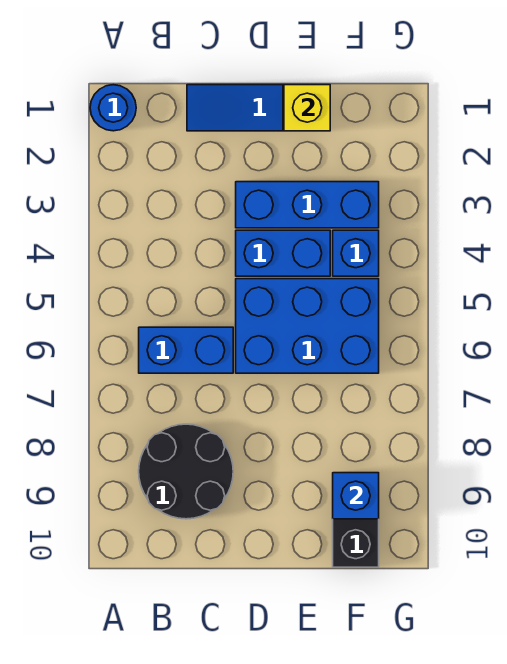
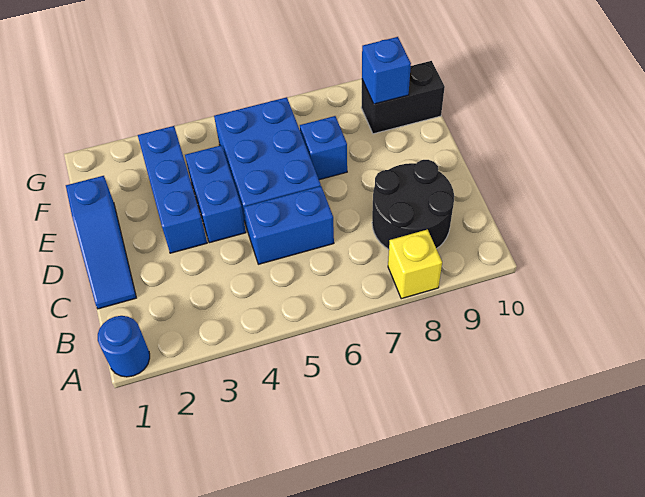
blue 1x2 brick [139,327,233,373] -> blue 1x2 brick turned to [244,186,334,264]
yellow 1x1 brick [284,85,330,131] -> yellow 1x1 brick moved to [388,230,442,299]
blue 1x1 brick [333,230,379,276] -> blue 1x1 brick moved to [300,116,347,180]

